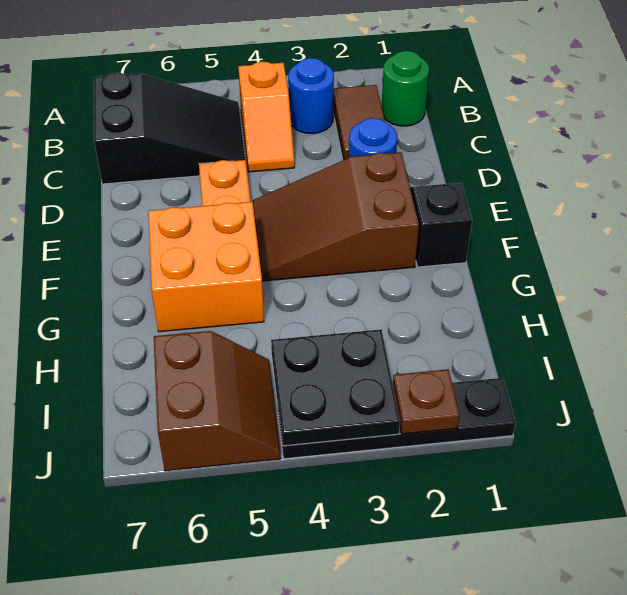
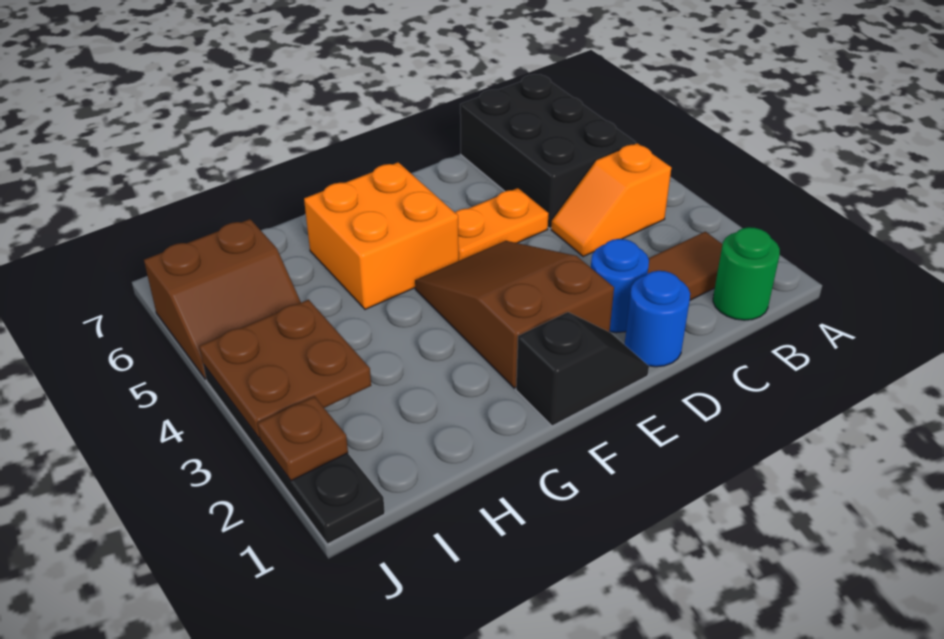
blue 1x1 round brick [288,58,334,134] -> blue 1x1 round brick moved to [625,271,690,367]
black 2x3 slope [94,73,245,184] -> black 2x3 brick [460,74,636,228]
black 2x2 plate [271,329,400,446] -> brown 2x2 plate [199,300,371,438]

